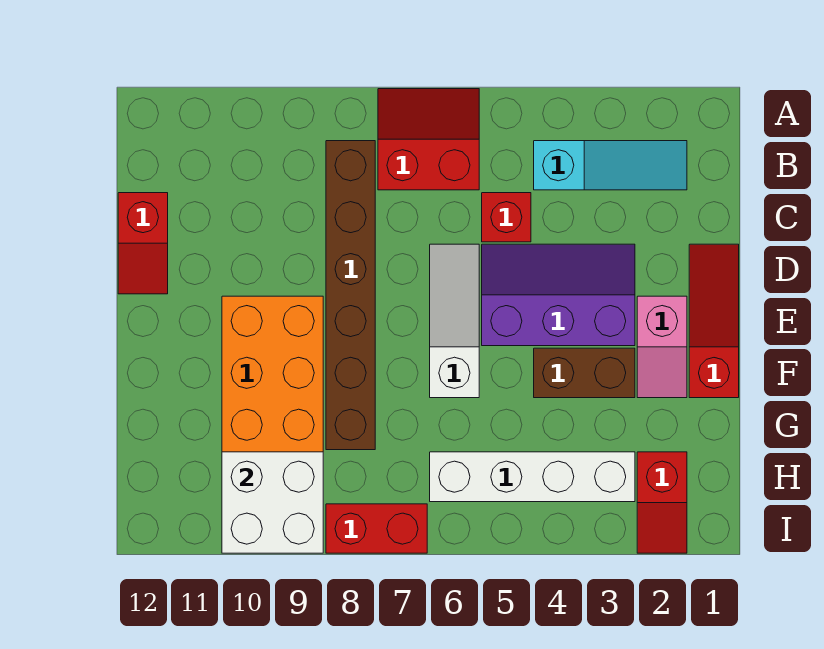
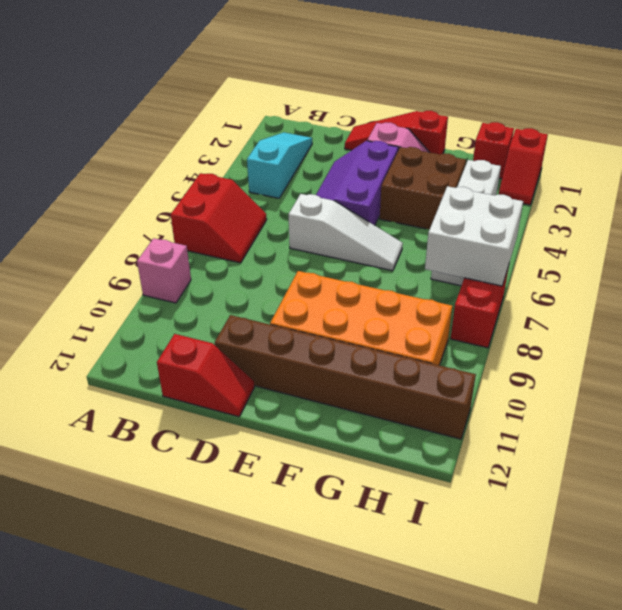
red 2x2 slope [378,89,479,190] -> red 2x2 slope turned to [171,173,267,263]
none -> pink 1x1 brick [137,238,191,303]
brown 1x6 brick [326,141,375,450] -> brown 1x6 brick moved to [215,315,476,439]
red 1x1 brick [482,193,531,242] -> red 1x1 brick moved to [473,122,514,179]
white 1x3 slope [430,244,479,398] -> white 1x3 slope turned to [289,194,403,271]
brown 1x2 brick [534,348,635,398] -> brown 2x2 brick [380,147,466,229]
red 1x2 slope [637,452,687,553] -> red 1x2 slope turned to [498,128,548,205]
white 2x2 brick [222,452,323,553] -> white 2x2 brick moved to [425,186,523,286]

